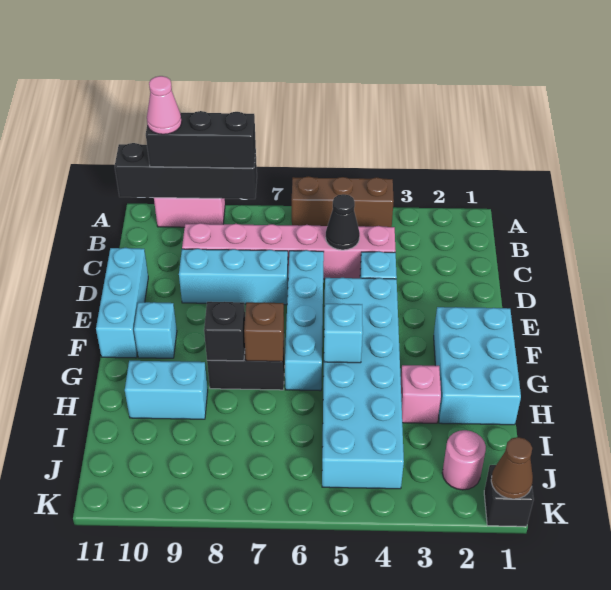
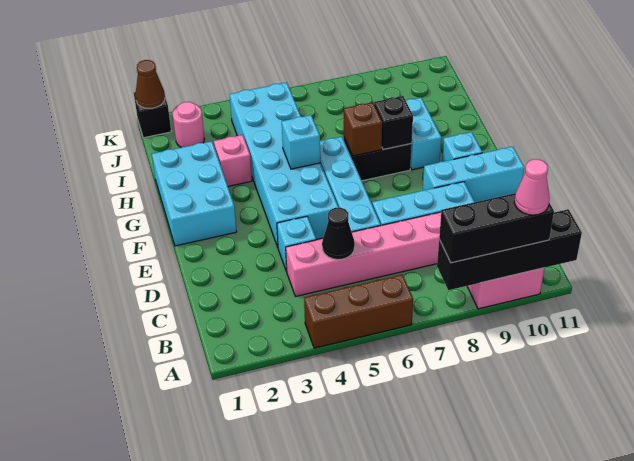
cyan 1x3 brick [96,248,148,358] -> cyan 1x3 brick turned to [423,147,524,202]
cyan 1x2 brick [125,361,208,419] -> cyan 1x2 brick turned to [406,98,442,170]

